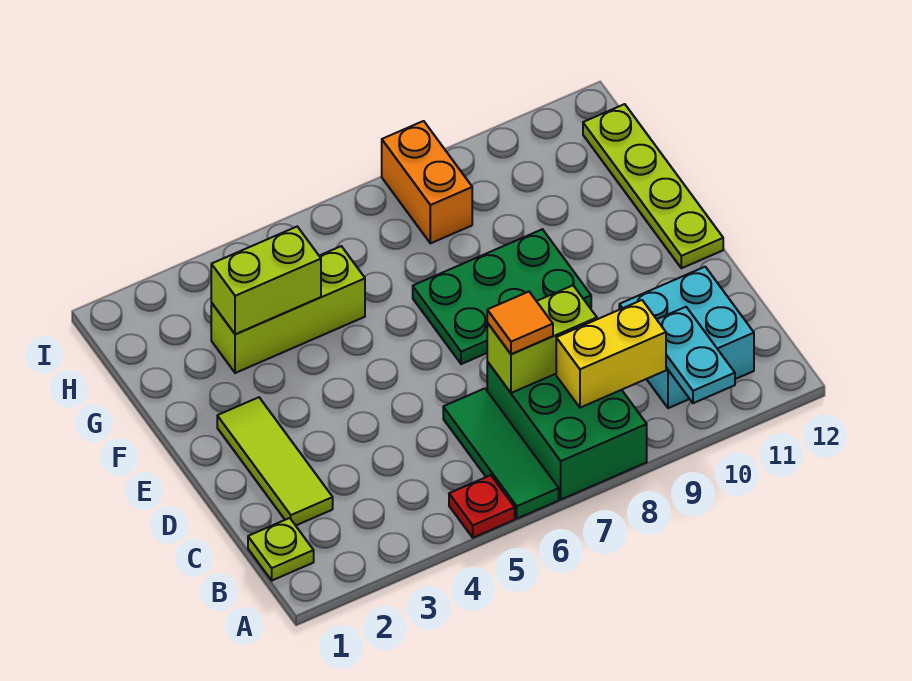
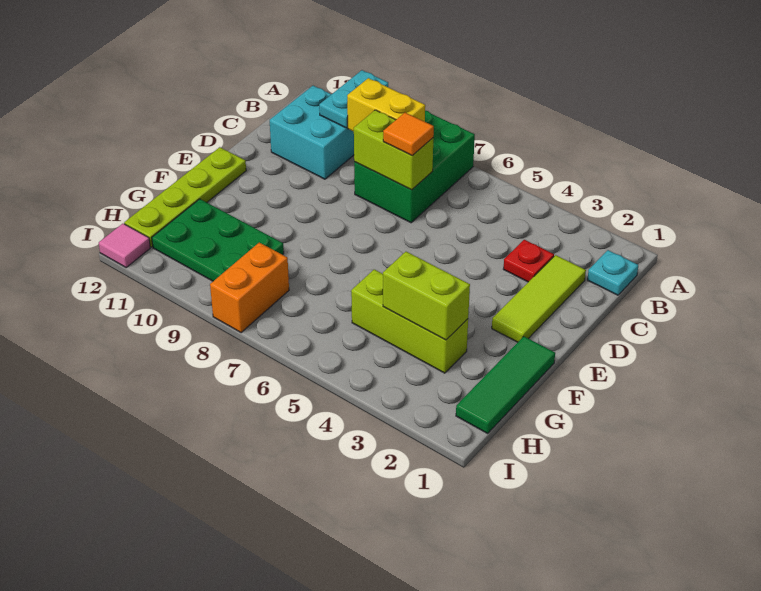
red 1x1 plate [449,475,515,538] -> red 1x1 plate moved to [504,240,554,282]
green 1x3 tile [443,388,559,519] -> green 1x3 tile moved to [456,336,555,433]
lime 1x1 plate [248,518,314,580] -> cyan 1x1 plate [587,250,638,295]
green 2x3 plate [413,229,591,364] -> green 2x3 plate moved to [152,199,284,281]
none -> pink 1x1 tile [99,224,150,267]

